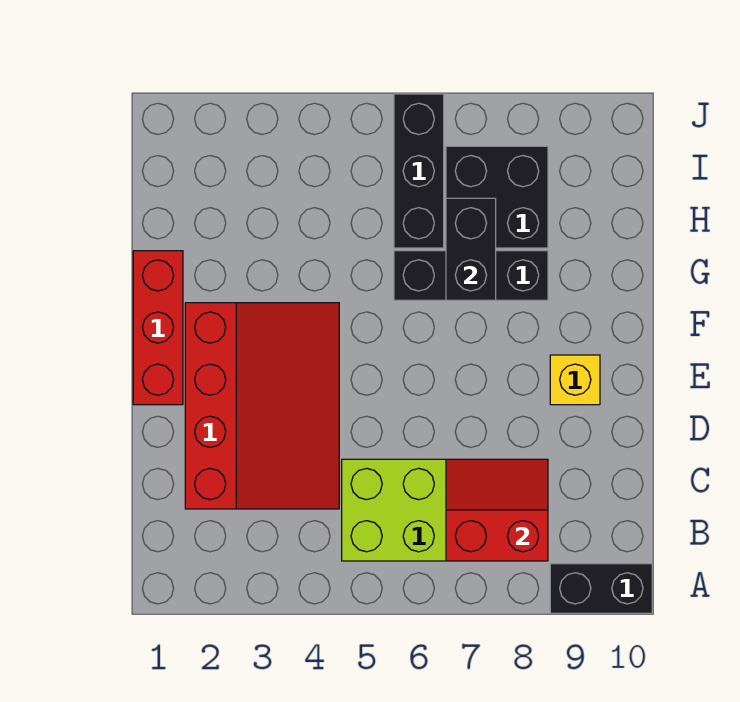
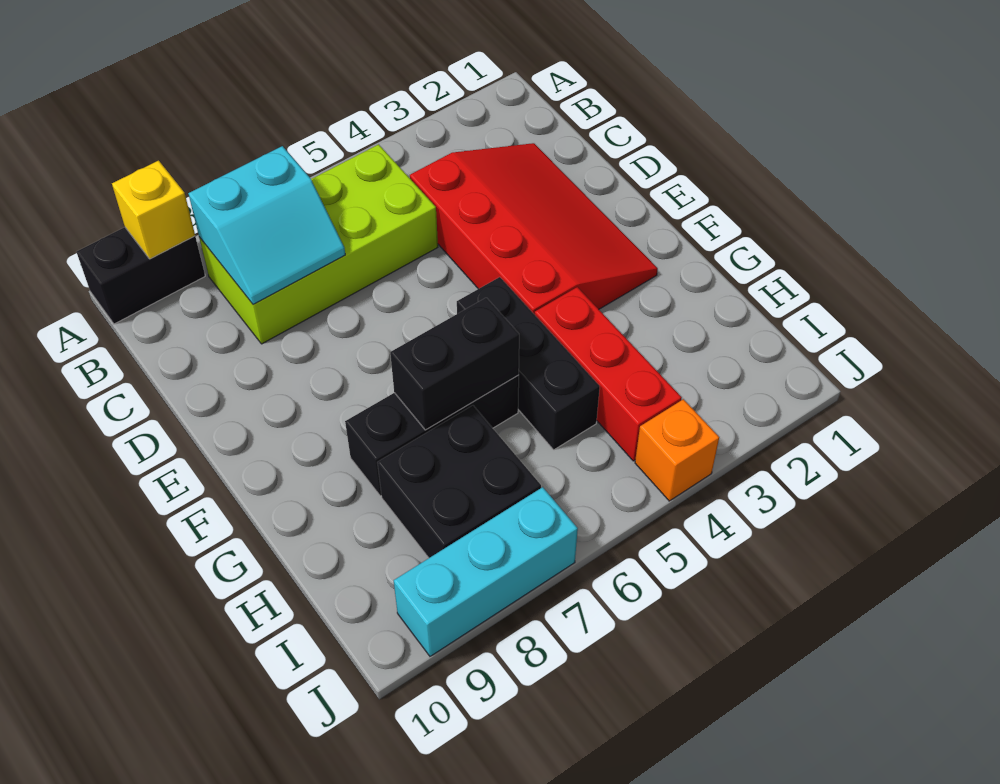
red 2x2 slope [446,459,548,561] -> cyan 2x2 slope [188,146,345,304]
red 3x4 slope [185,303,339,509] -> red 3x4 slope turned to [410,143,658,315]
red 1x3 brick [133,251,183,405] -> red 1x3 brick moved to [535,287,682,461]
yellow 1x1 brick [550,355,600,405] -> yellow 1x1 brick moved to [112,161,195,259]
black 1x2 brick [446,198,496,300] -> black 1x2 brick turned to [390,298,519,430]
black 1x3 brick [394,94,444,248] -> black 1x3 brick moved to [457,277,600,450]
none -> orange 1x1 brick [635,399,719,501]
none -> cyan 1x3 brick [394,487,578,656]

